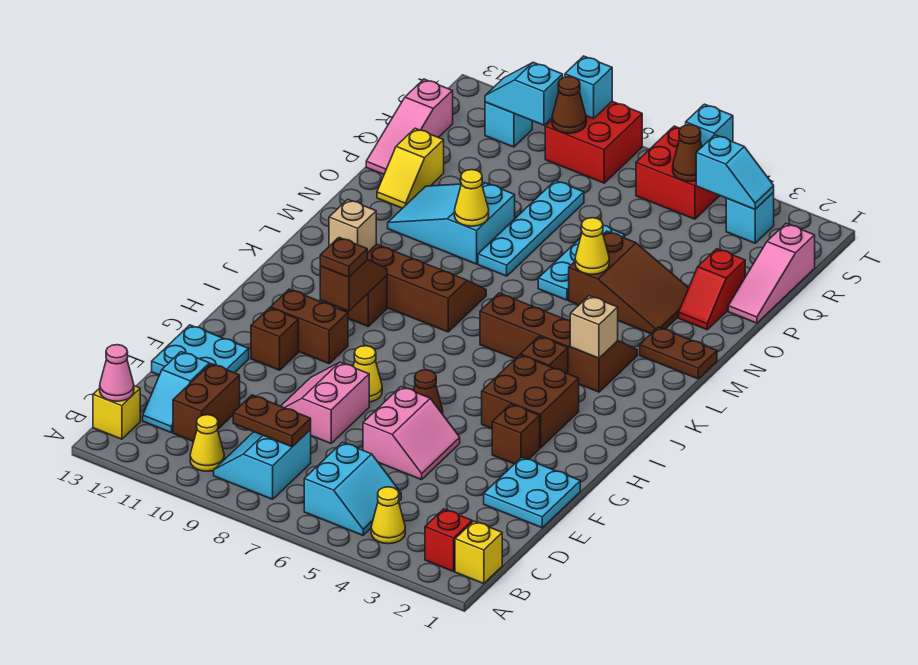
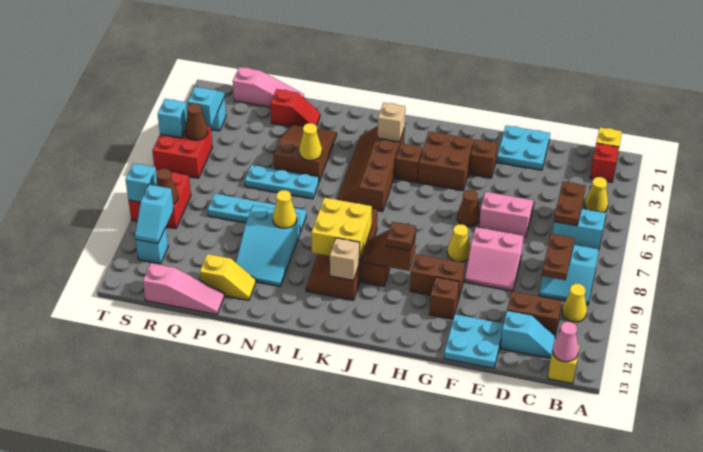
brown 1x2 brick [271,289,348,364] -> brown 1x2 brick turned to [410,254,465,300]
none -> yellow 2x2 brick [311,198,372,260]
brown 1x2 plate [640,327,717,379] -> brown 1x2 plate moved to [554,182,586,226]

